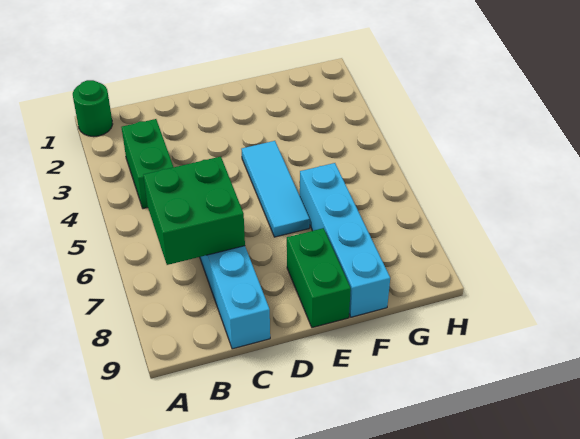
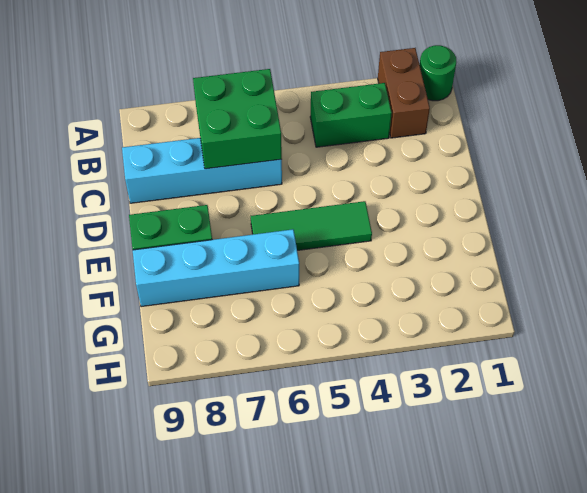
none -> brown 1x2 brick [378,48,430,138]
cyan 1x3 tile [241,141,310,237] -> green 1x3 tile [251,201,372,250]

